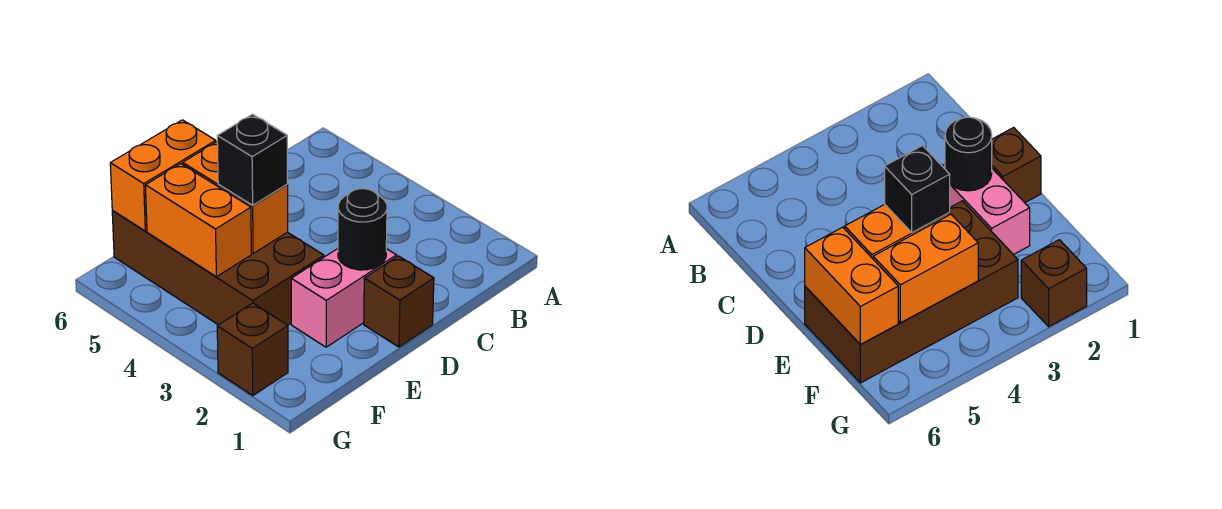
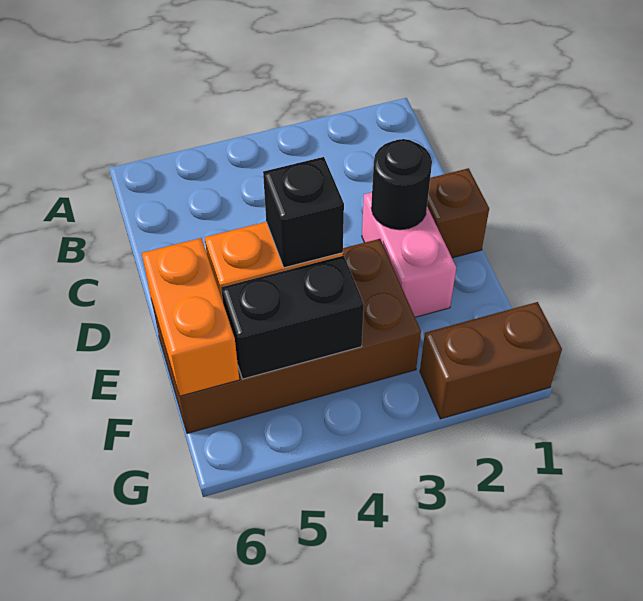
orange 1x2 brick [145,164,251,277] -> black 1x2 brick [221,256,364,379]
brown 1x1 brick [217,303,288,396] -> brown 1x2 brick [420,302,562,419]

